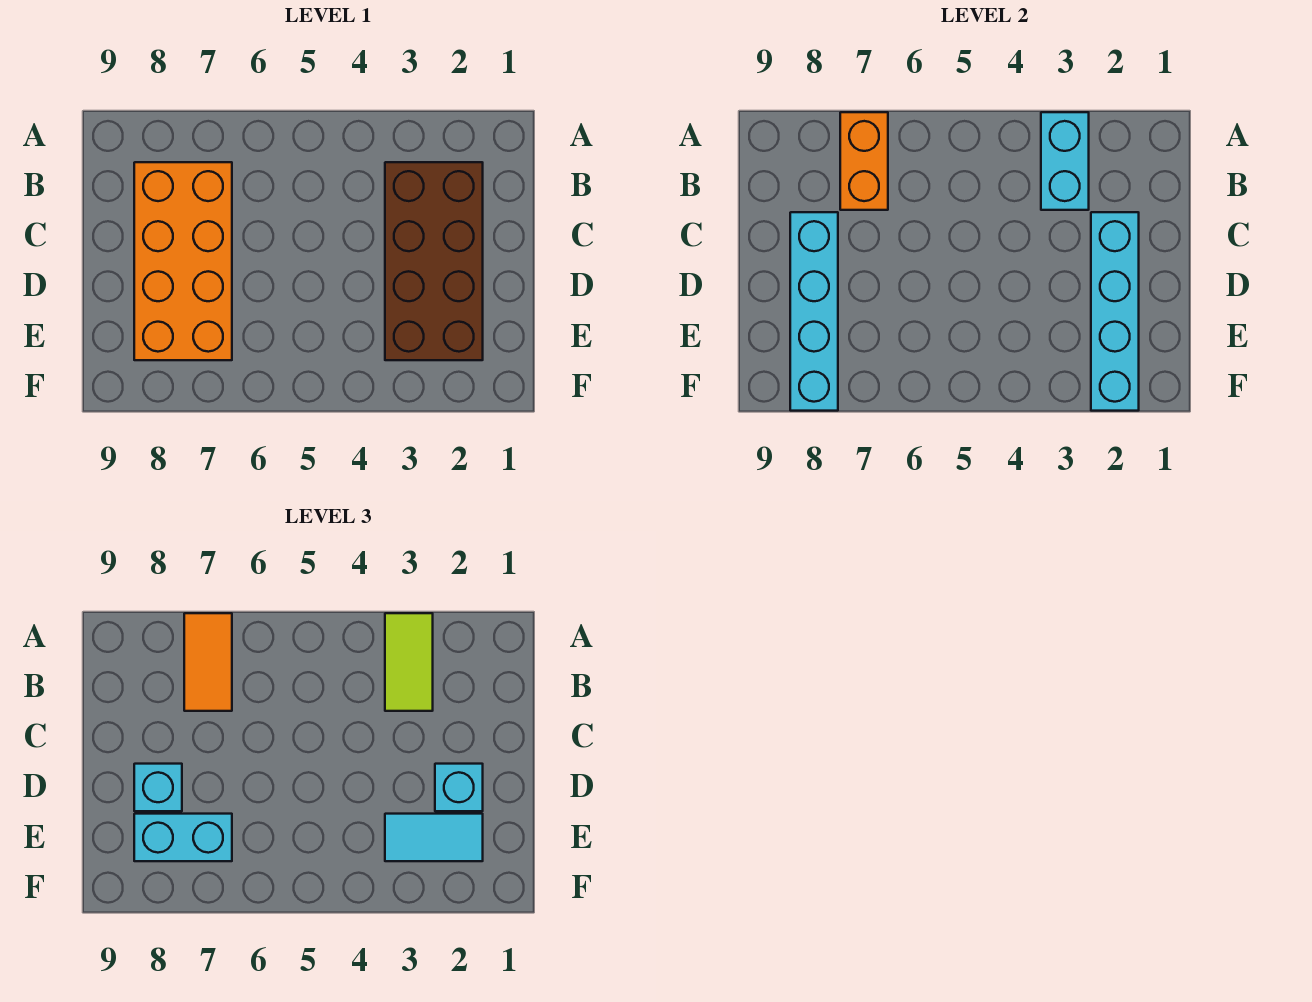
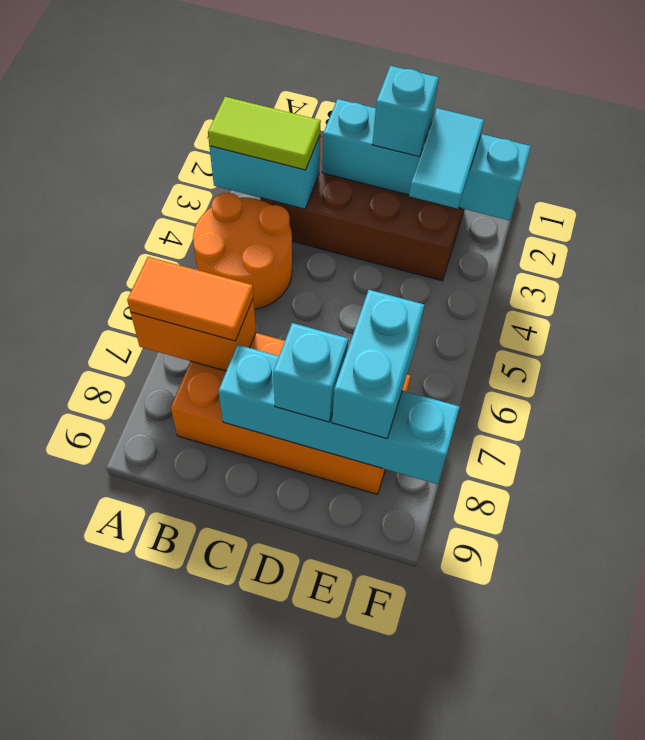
none -> orange 2x2 round brick [193,193,292,310]

